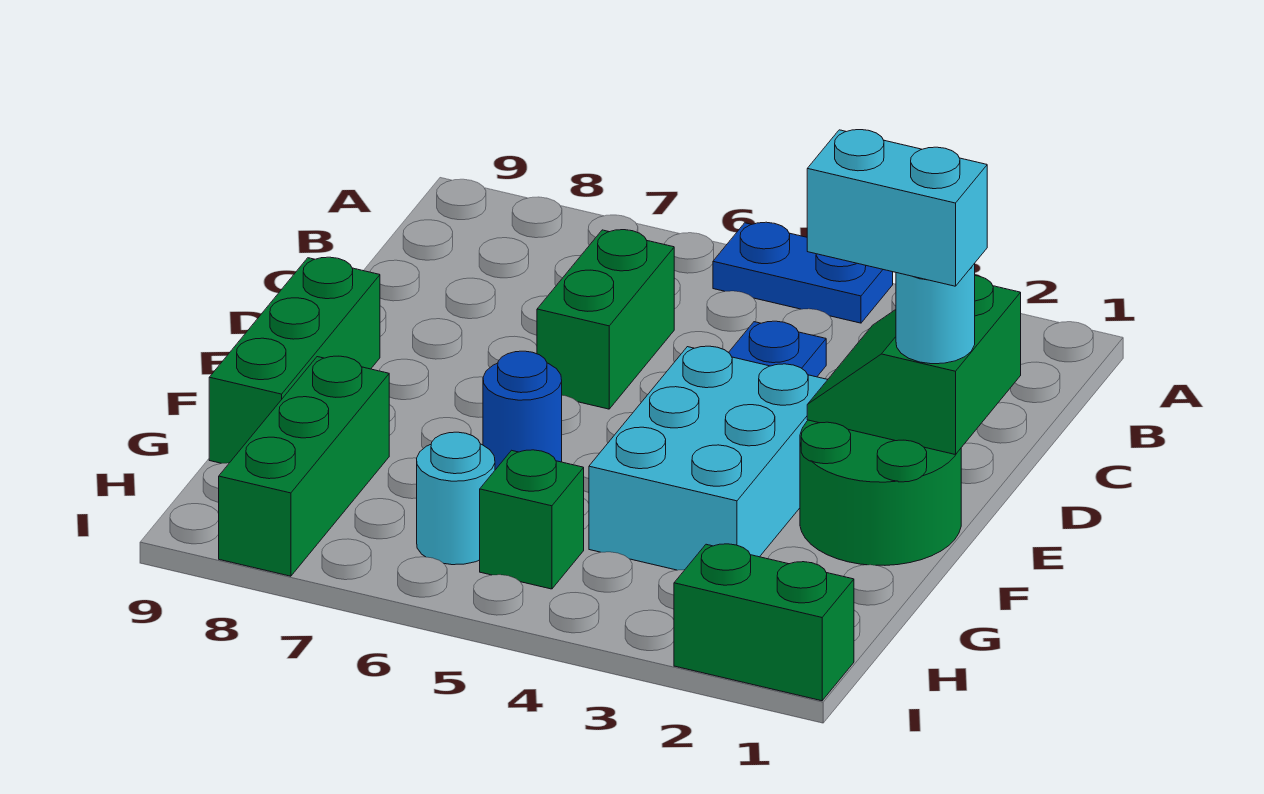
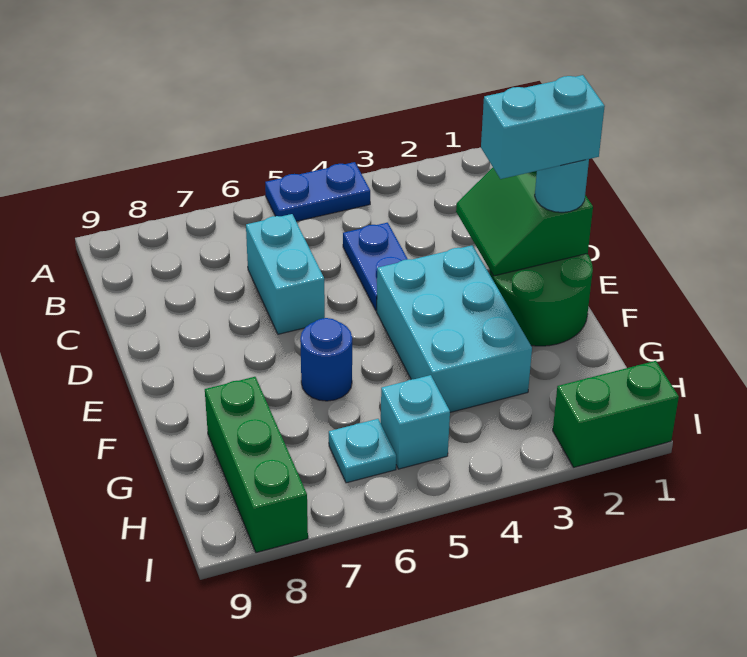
green 1x2 brick [537,230,674,409] -> cyan 1x2 brick [246,214,325,334]
green 1x3 brick [209,257,380,463] -> none
green 1x1 brick [480,450,584,589] -> cyan 1x1 brick [381,375,450,469]
cyan 1x1 round brick [417,432,495,565] -> cyan 1x1 plate [329,419,396,483]

